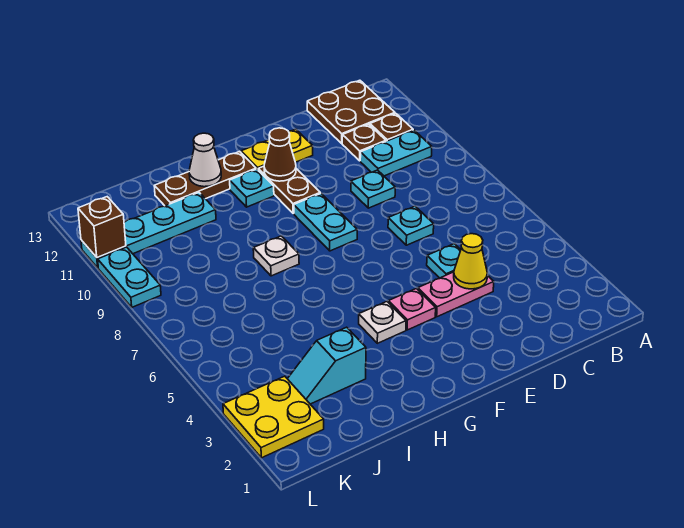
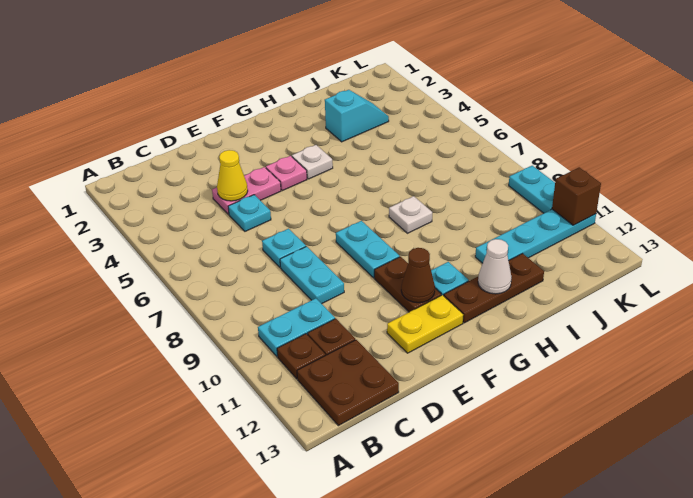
cyan 1x1 plate [351,170,395,208] -> cyan 1x2 plate [280,246,344,304]
yellow 2x2 plate [223,376,324,458] -> none

